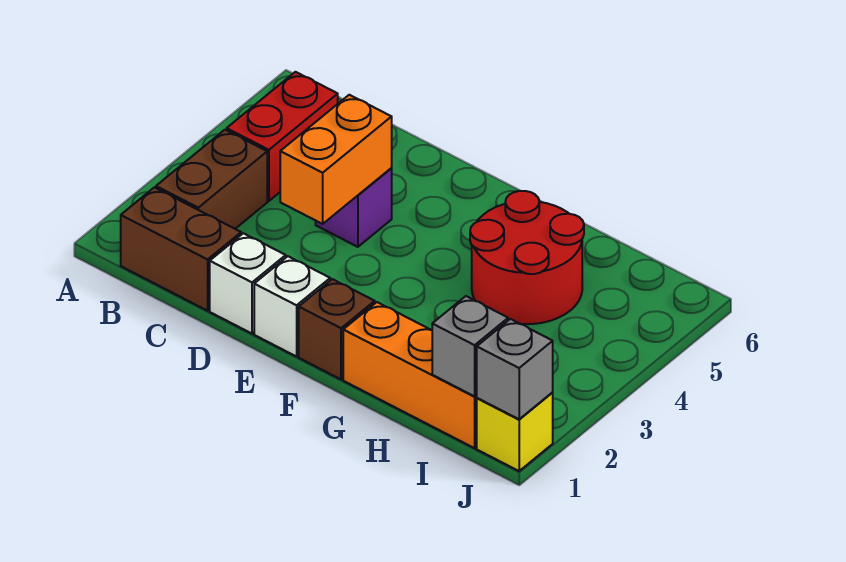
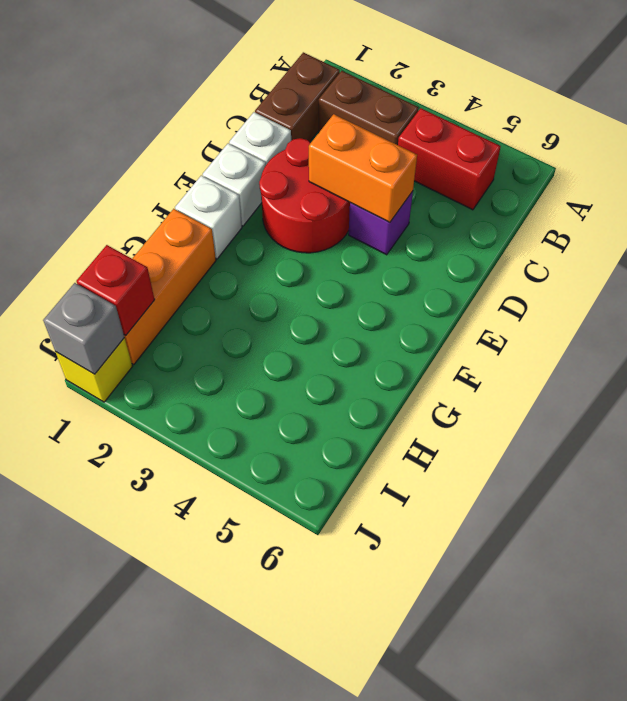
brown 1x1 brick [299,279,375,379] -> white 1x1 brick [175,175,242,259]
red 2x2 round brick [470,191,584,324] -> red 2x2 round brick moved to [259,138,350,253]
grey 1x1 brick [432,296,508,396] -> red 1x1 brick [76,245,155,335]

